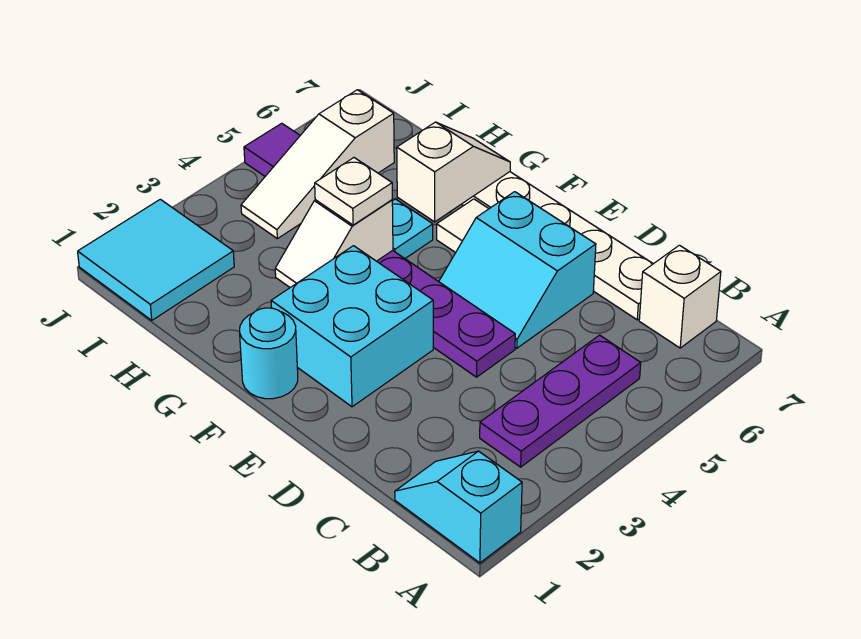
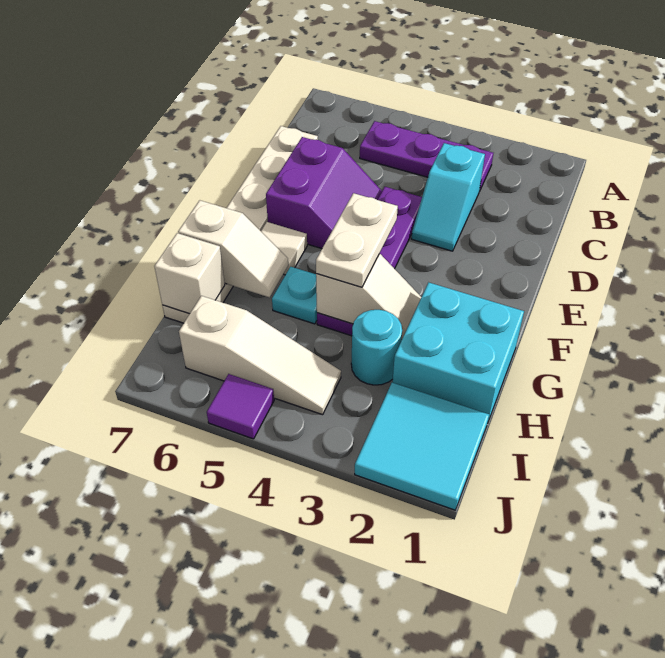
cyan 1x2 slope [395,451,522,563] -> cyan 1x2 slope moved to [412,143,485,251]
white 1x1 brick [639,245,721,348] -> white 1x1 brick moved to [154,233,225,314]
cyan 2x2 slope [439,192,596,348] -> purple 2x2 slope [266,137,382,249]
cyan 2x2 brick [271,246,433,407] -> cyan 2x2 brick moved to [392,282,524,421]
cyan 1x1 round brick [240,308,298,399] -> cyan 1x1 round brick moved to [351,310,402,385]
white 1x1 plate [315,158,392,225] -> white 1x2 plate [316,193,398,287]
white 1x2 slope [397,122,510,222] -> white 1x2 slope turned to [178,200,288,297]

